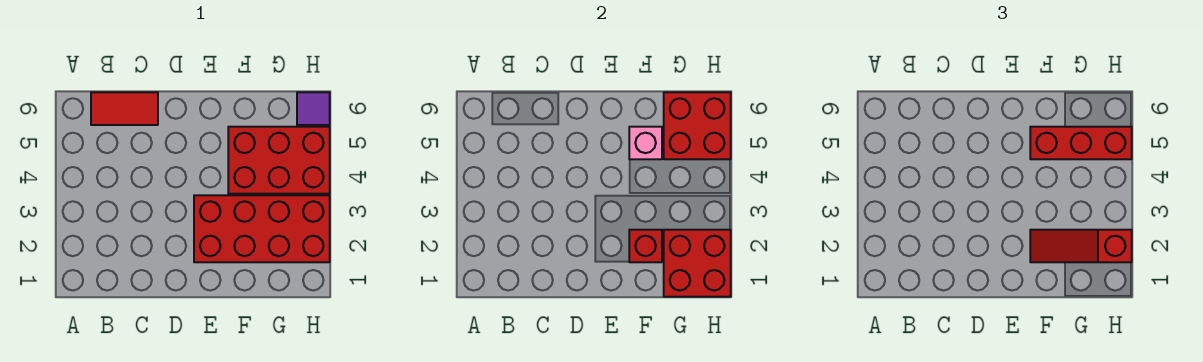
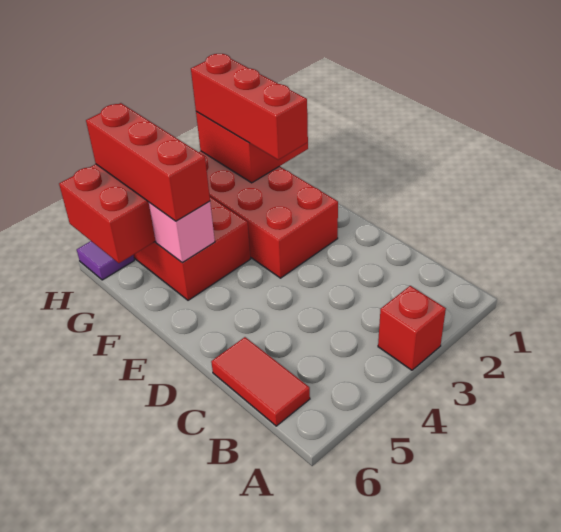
red 1x1 brick [629,230,662,262] -> red 1x1 brick moved to [378,286,446,370]
red 1x3 slope [1030,230,1132,262] -> red 1x3 brick [191,54,308,160]

